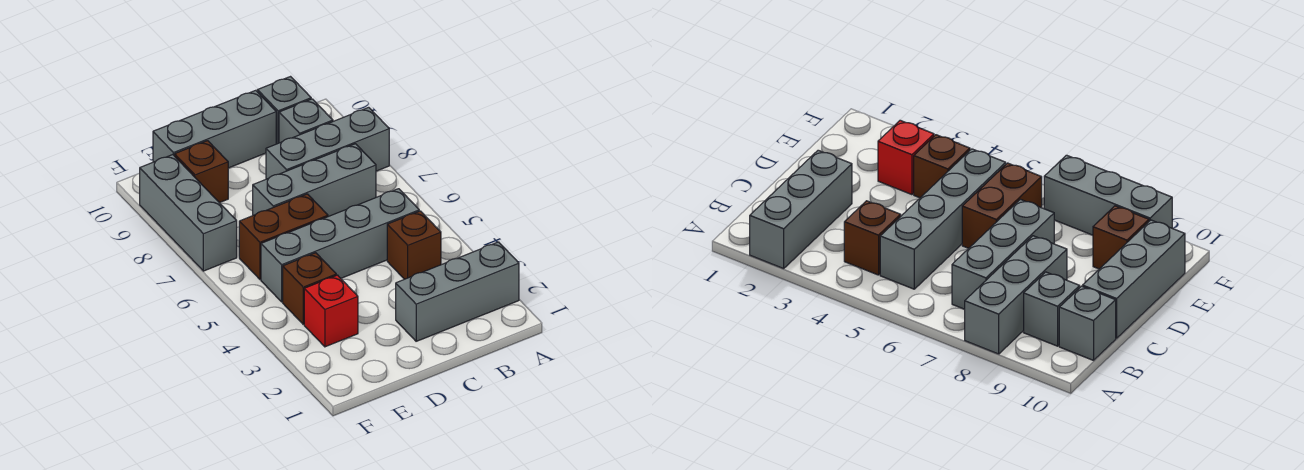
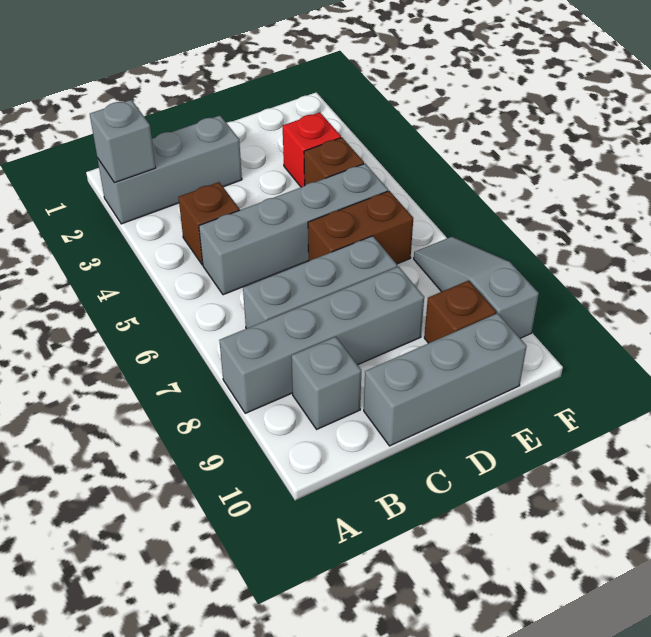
grey 1x3 brick [266,107,389,179] -> grey 1x4 brick [219,266,424,413]
grey 1x1 brick [257,77,311,144] -> grey 1x1 brick moved to [90,100,156,183]
grey 1x3 brick [140,155,237,271] -> grey 1x3 slope [414,237,539,338]

